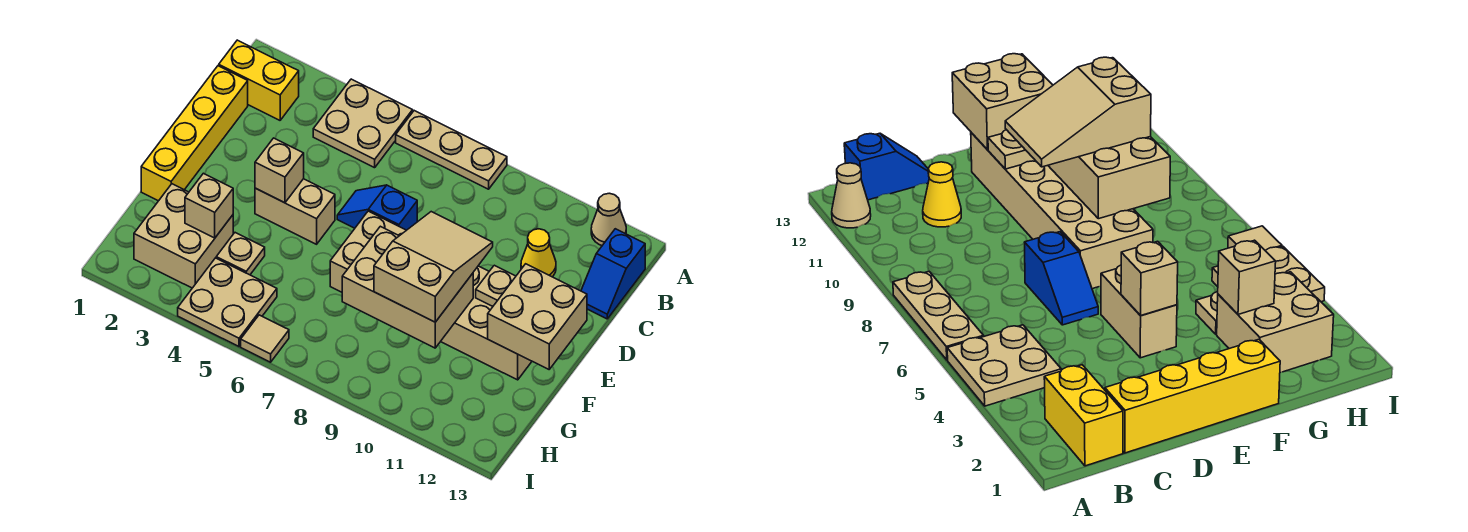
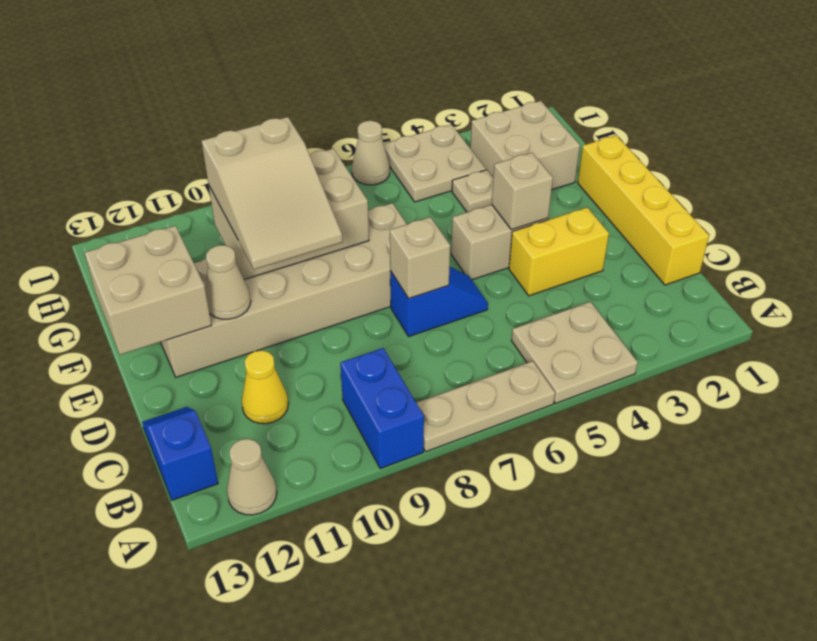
none -> blue 1x2 brick [340,348,424,469]
yellow 1x2 brick [219,40,299,120] -> yellow 1x2 brick moved to [509,208,609,296]
tan 1x1 plate [476,265,516,306] -> tan 1x1 cone [205,245,251,319]
tan 1x1 brick [185,173,233,238] -> tan 1x1 brick moved to [390,217,450,298]
tan 1x1 tile [241,315,289,362] -> tan 1x1 cone [352,121,390,185]

